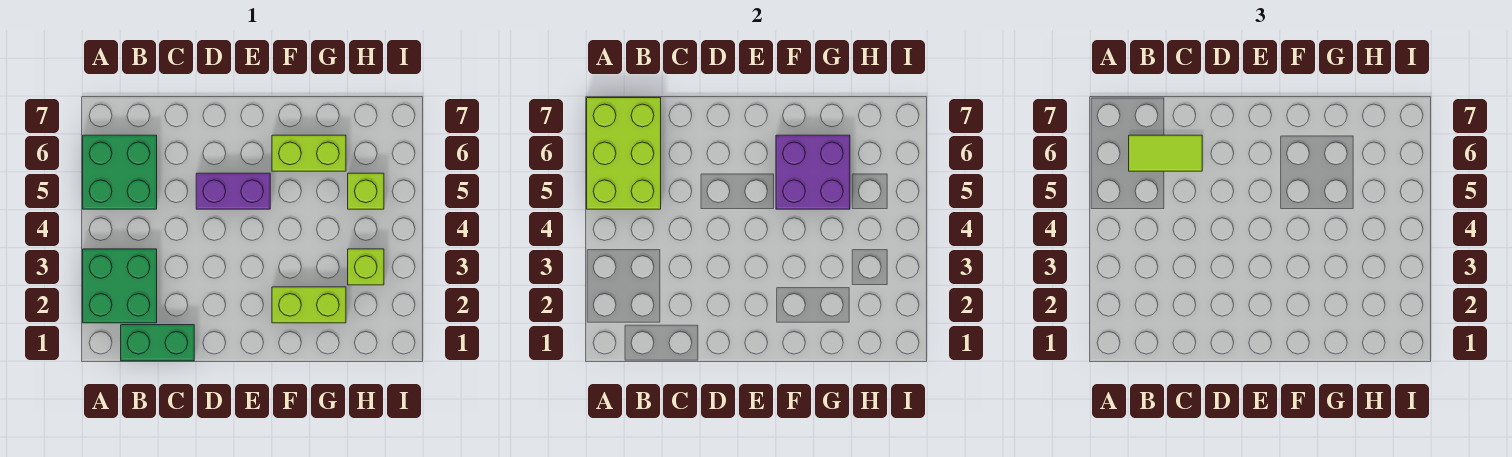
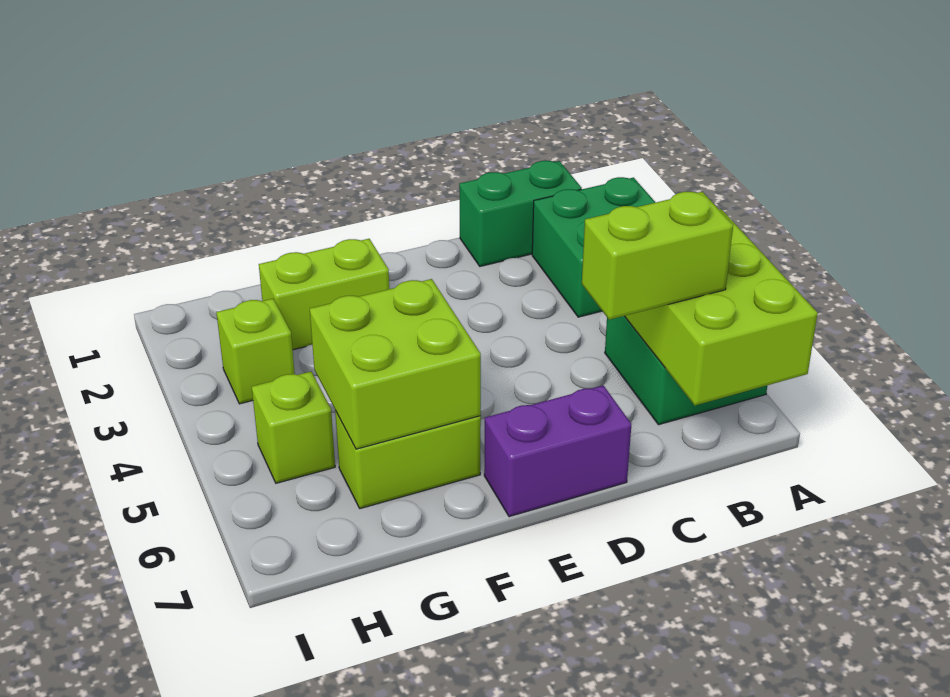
lime 1x2 tile [1129,135,1202,171] -> lime 1x2 brick [582,192,733,320]
purple 1x2 brick [196,173,270,209] -> purple 1x2 brick moved to [484,386,631,517]
purple 2x2 brick [776,135,850,209] -> lime 2x2 brick [310,279,481,449]

